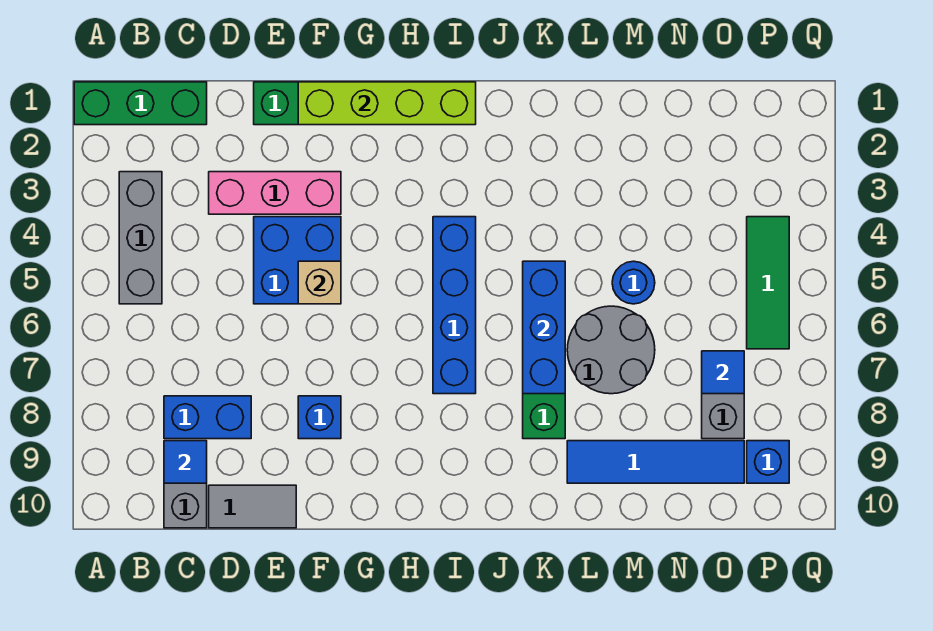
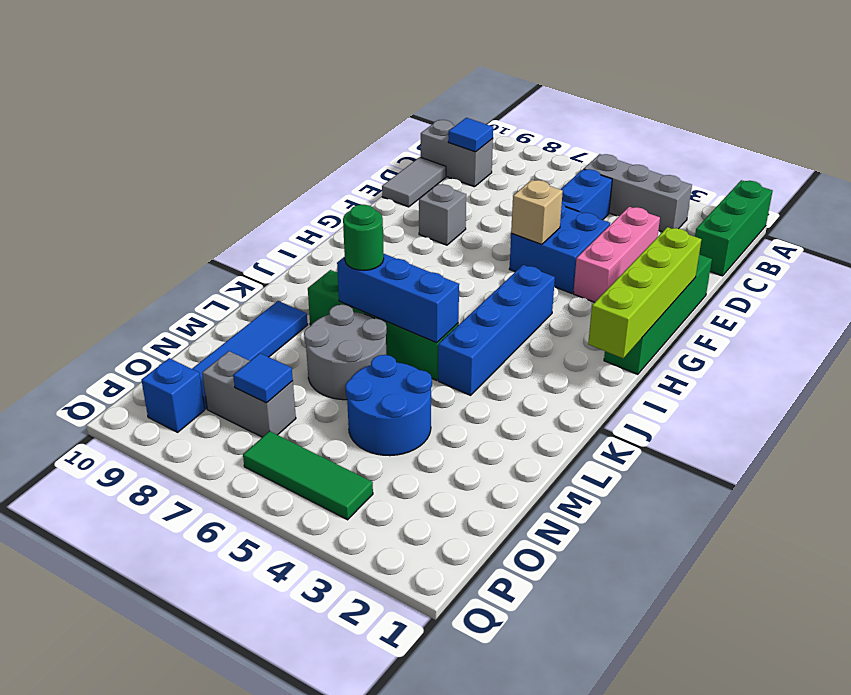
blue 1x2 brick [164,396,251,439] -> blue 1x2 brick moved to [560,169,612,220]
blue 1x1 brick [298,396,341,439] -> grey 1x1 brick [419,184,466,245]
blue 1x4 brick [433,217,476,394] -> blue 1x4 brick turned to [438,265,555,395]
none -> green 1x1 round brick [343,205,384,270]
blue 1x1 round brick [612,261,655,304] -> blue 2x2 round brick [346,355,432,456]

